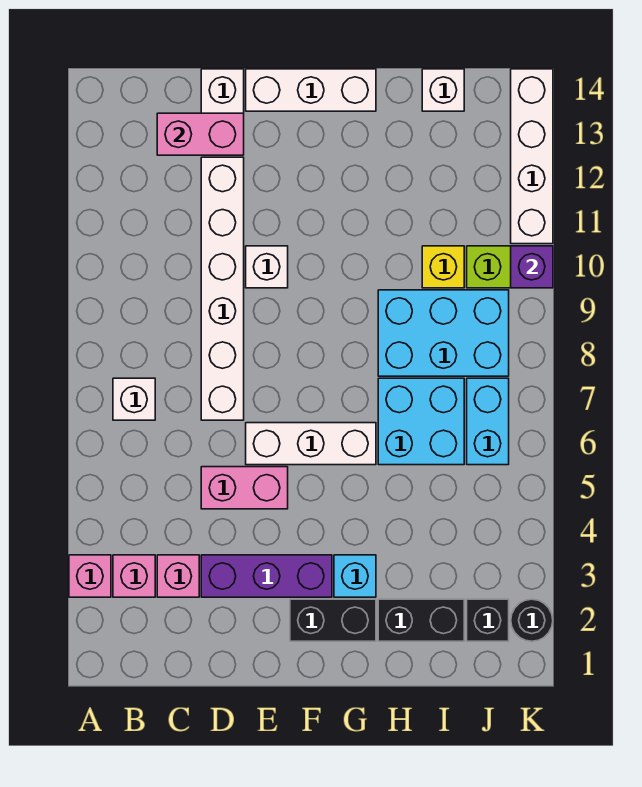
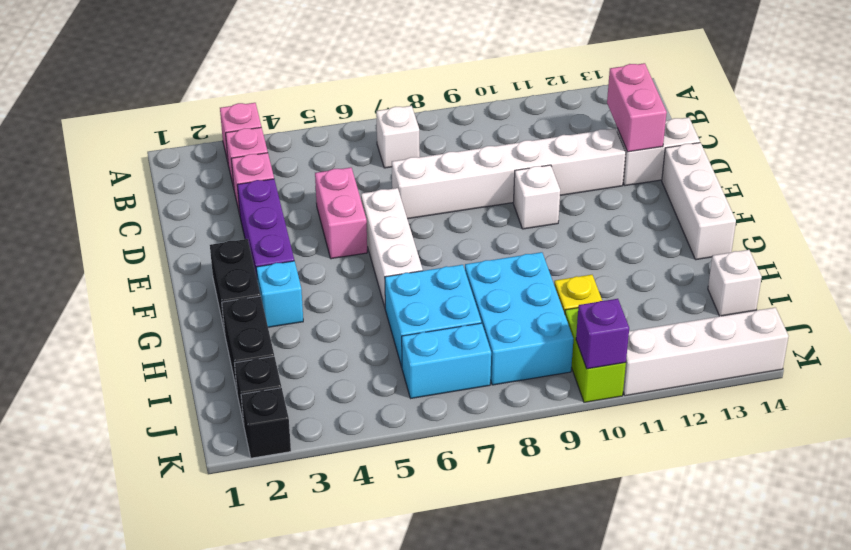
black 1x1 round brick [511,599,553,641] -> black 1x1 brick [241,388,291,458]

